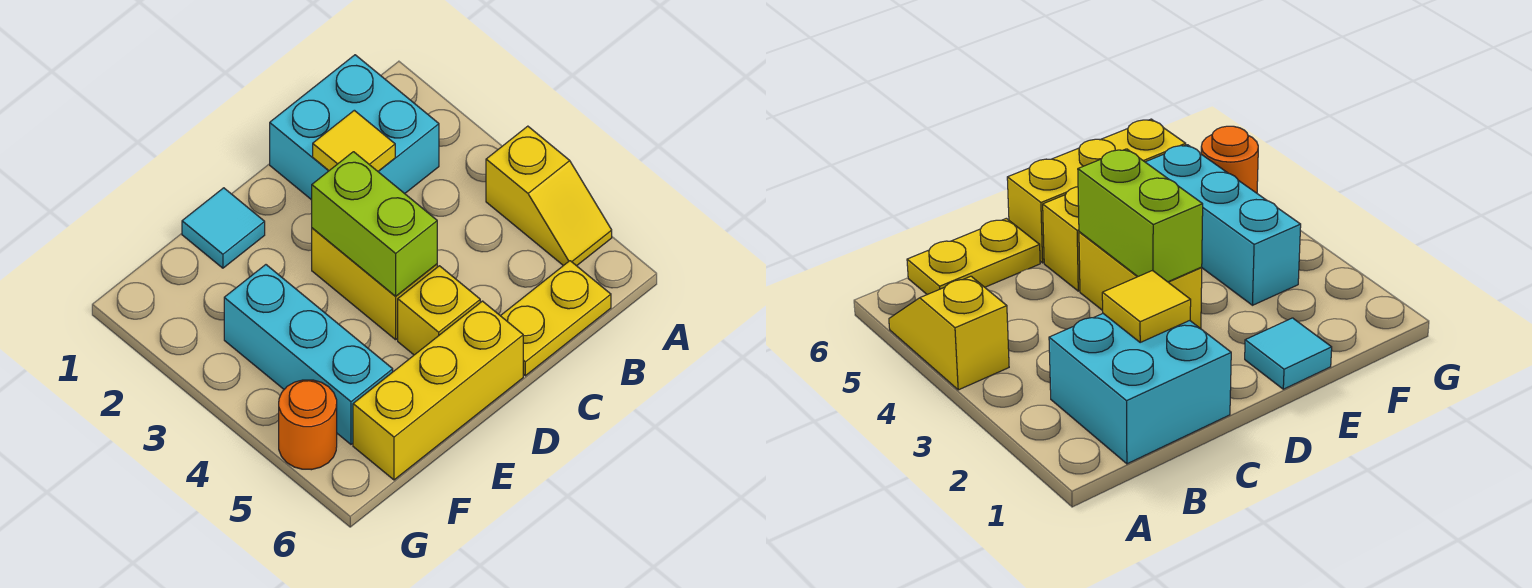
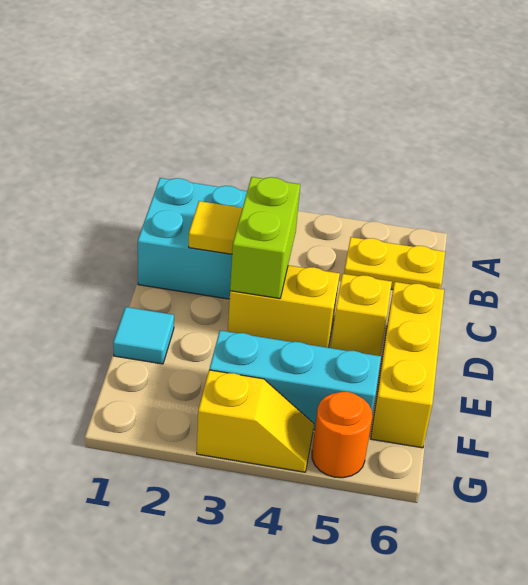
yellow 1x2 slope [486,126,612,266] -> yellow 1x2 slope moved to [197,370,314,472]
yellow 1x2 plate [501,261,611,376] -> yellow 1x2 plate turned to [344,237,445,290]
lime 1x2 brick [312,152,437,296] -> lime 1x2 brick turned to [230,177,300,299]

